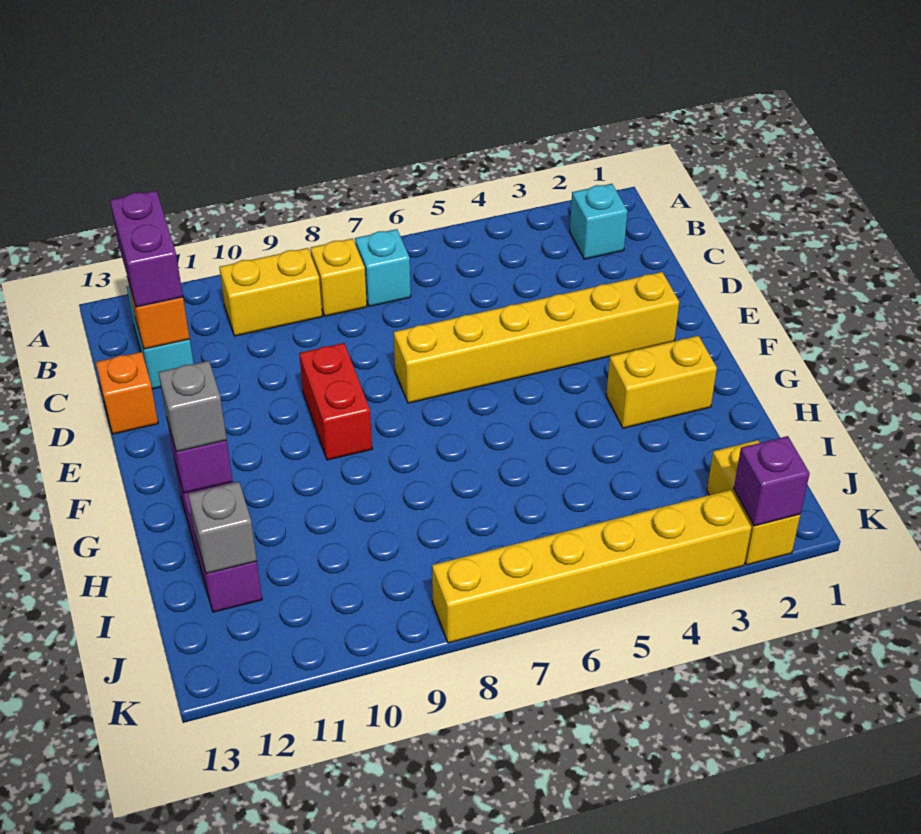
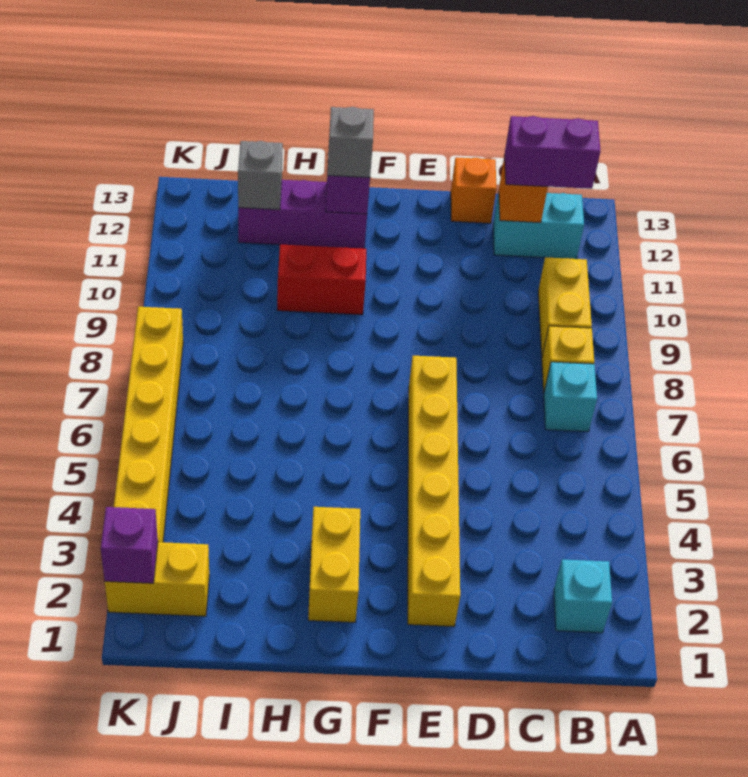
red 1x2 brick [299,343,372,460] -> red 1x2 brick moved to [277,245,366,315]

